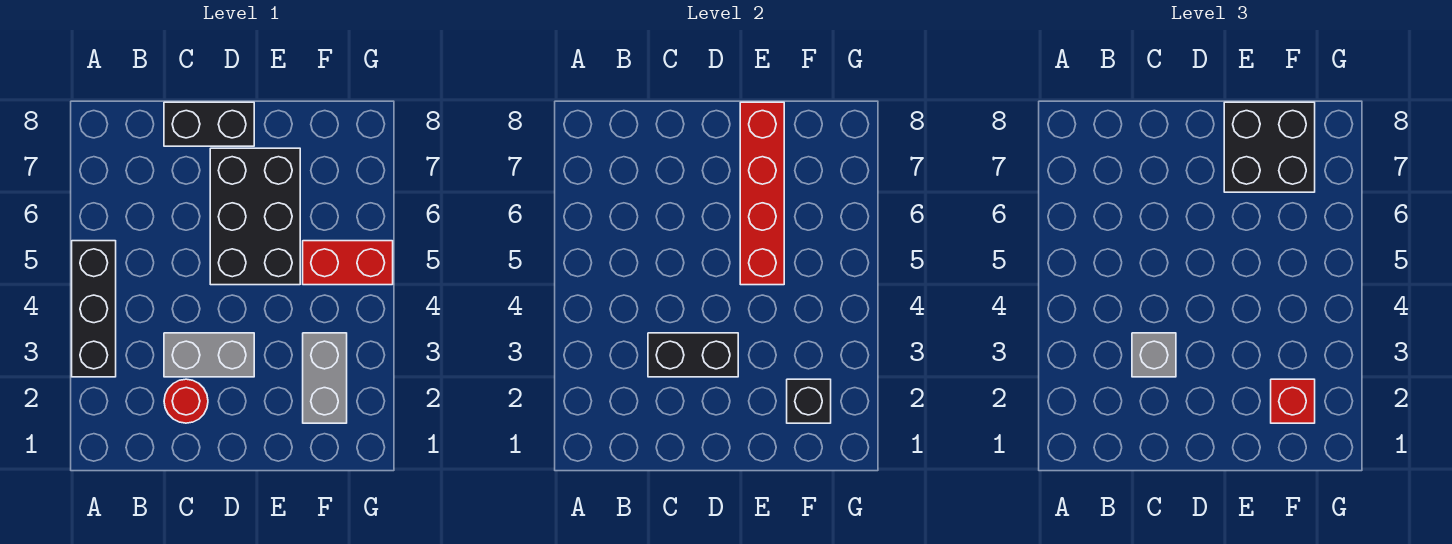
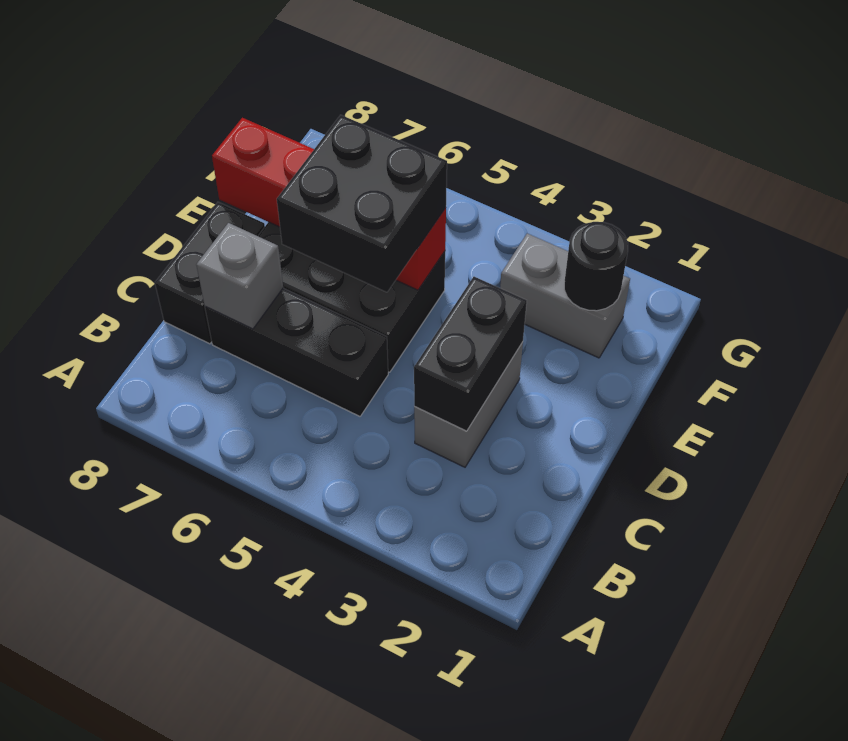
black 1x3 brick [72,241,116,377] -> black 1x3 brick moved to [205,288,388,416]
red 1x1 round brick [164,379,208,423] -> none
grey 1x1 brick [1132,333,1176,377] -> grey 1x1 brick moved to [196,223,283,329]
black 2x2 brick [1224,102,1315,192] -> black 2x2 brick moved to [277,115,447,292]
black 1x1 brick [787,379,831,423] -> black 1x1 round brick [564,222,628,311]
red 1x1 brick [1271,379,1315,423] -> none
red 1x2 brick [303,241,393,285] -> none

